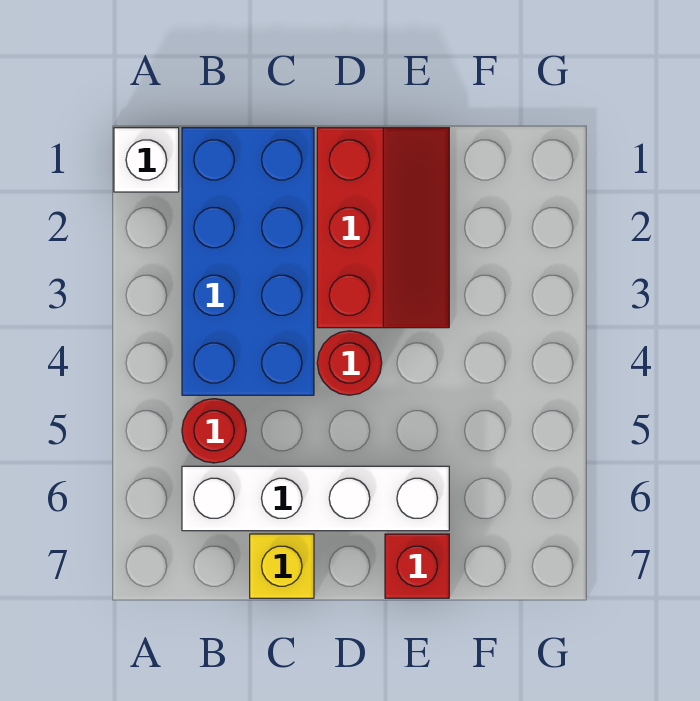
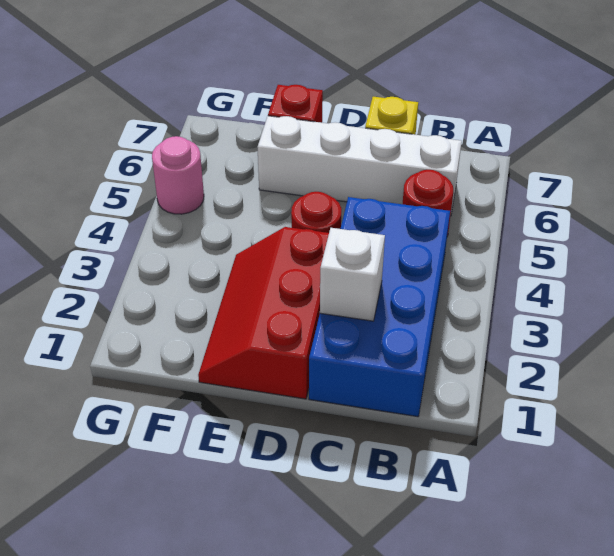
white 1x1 brick [114,128,179,192] -> white 1x1 brick moved to [320,228,385,321]
none -> pink 1x1 round brick [152,136,204,214]

